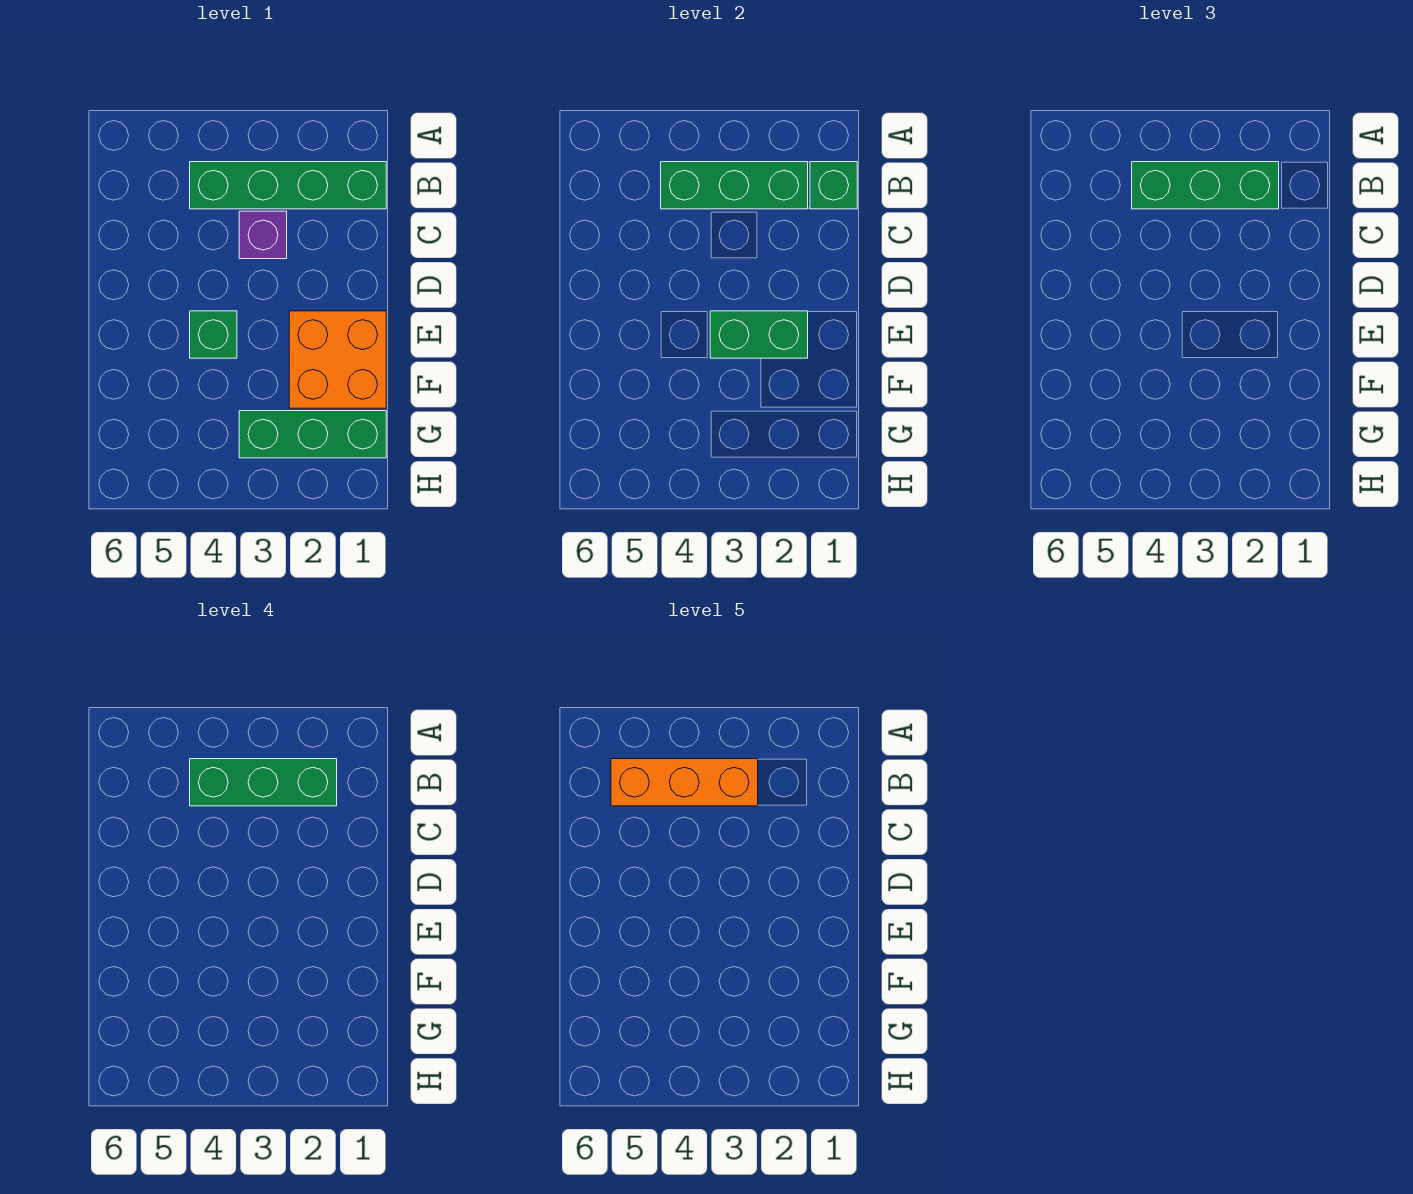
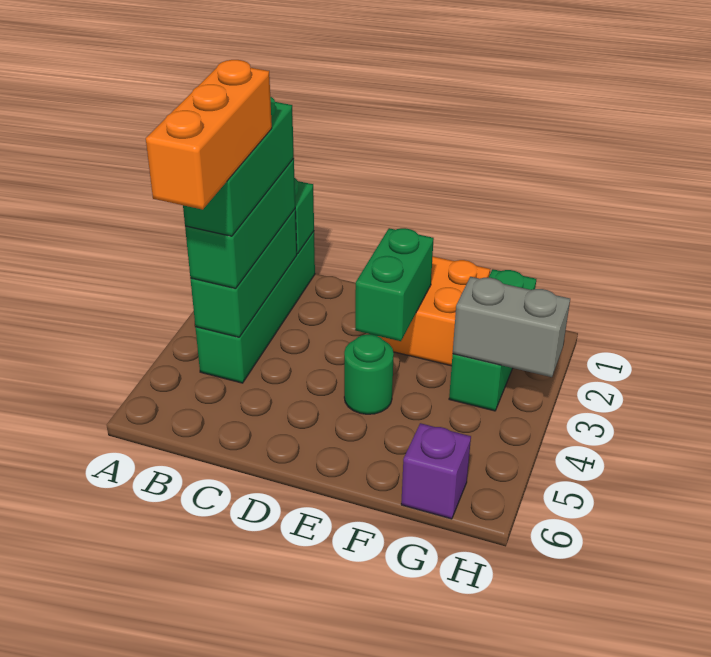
purple 1x1 brick [239,211,287,259] -> purple 1x1 brick moved to [401,423,471,519]
green 1x1 brick [190,311,237,358] -> green 1x1 round brick [344,334,394,414]
none -> grey 1x2 brick [453,277,570,377]

